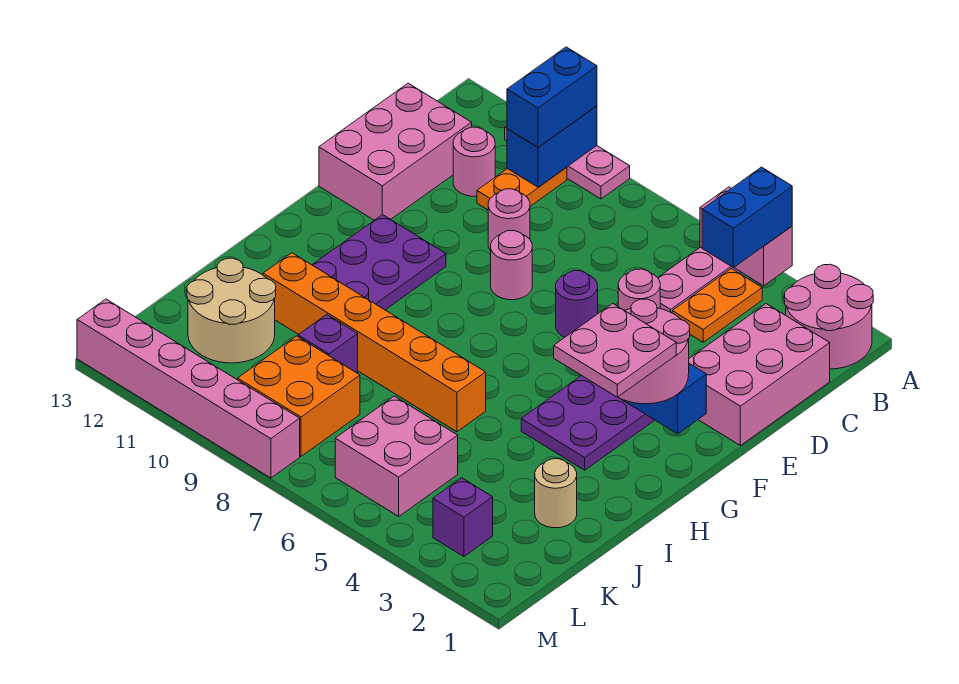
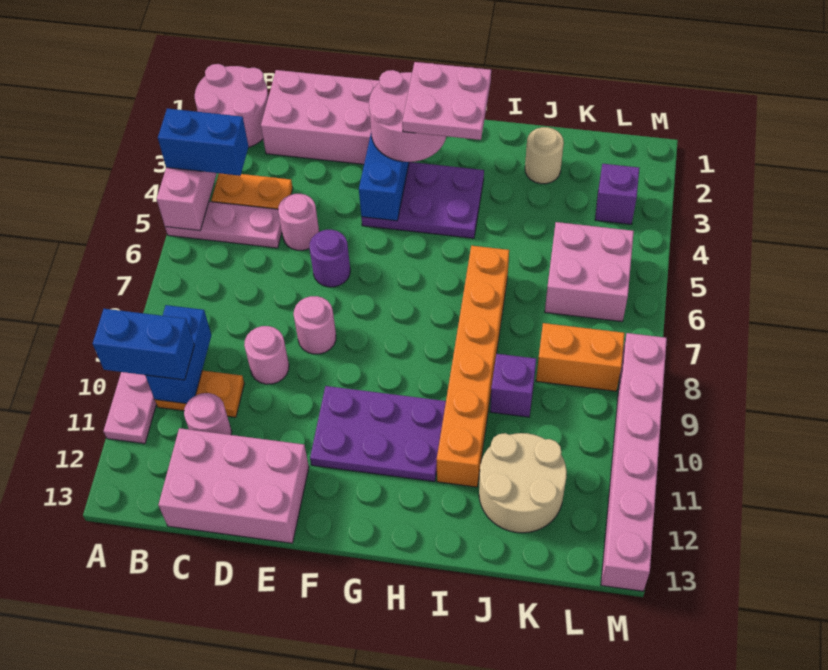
blue 1x2 brick [507,106,597,187] -> blue 1x2 brick turned to [145,305,211,404]
orange 2x2 brick [238,336,360,456] -> orange 1x2 brick [536,323,624,391]

